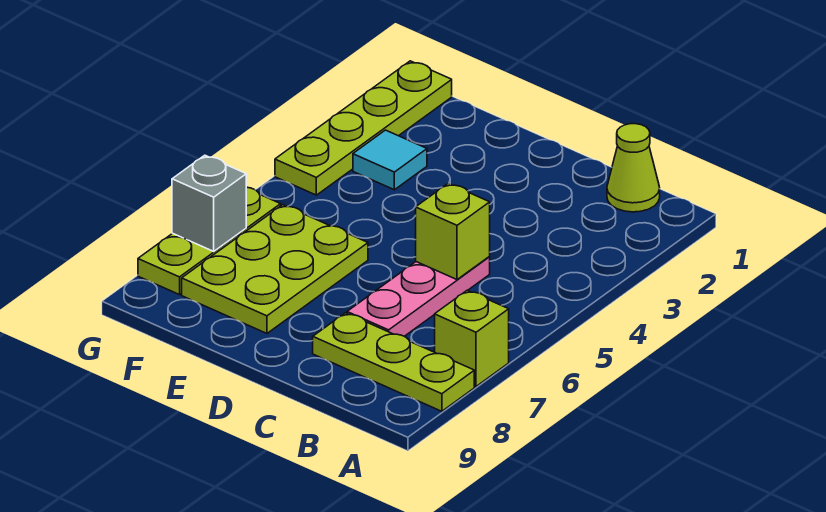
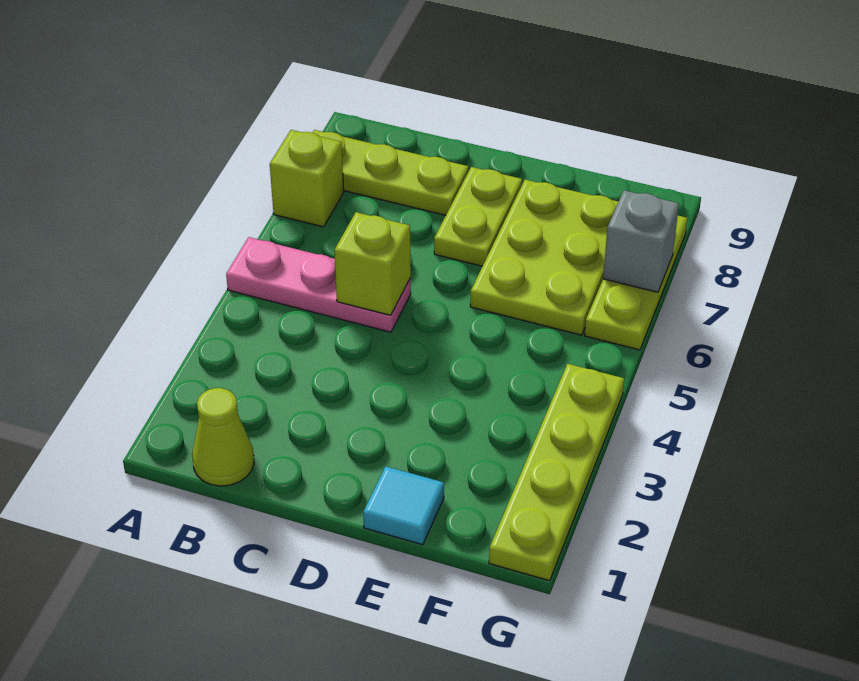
pink 1x3 plate [347,257,490,336] -> pink 1x3 plate turned to [226,237,411,332]
none -> lime 1x2 plate [434,167,522,266]
cyan 1x1 tile [353,130,427,190] -> cyan 1x1 tile moved to [363,466,444,545]

